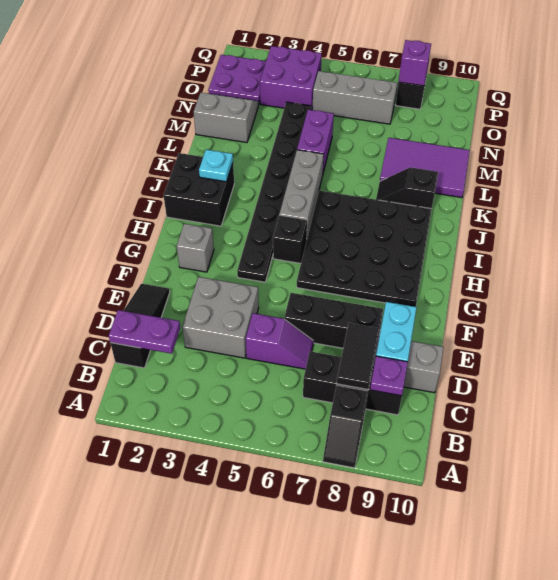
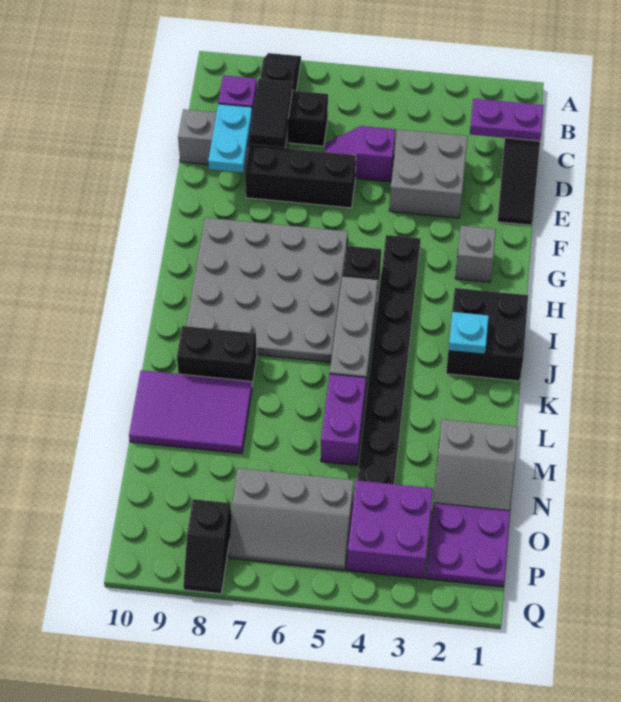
black 4x4 plate [297,191,432,307] -> grey 4x4 plate [186,218,348,362]
black 1x2 slope [376,167,438,209] -> black 1x2 brick [177,326,257,385]
purple 1x1 brick [399,40,431,86] -> none

